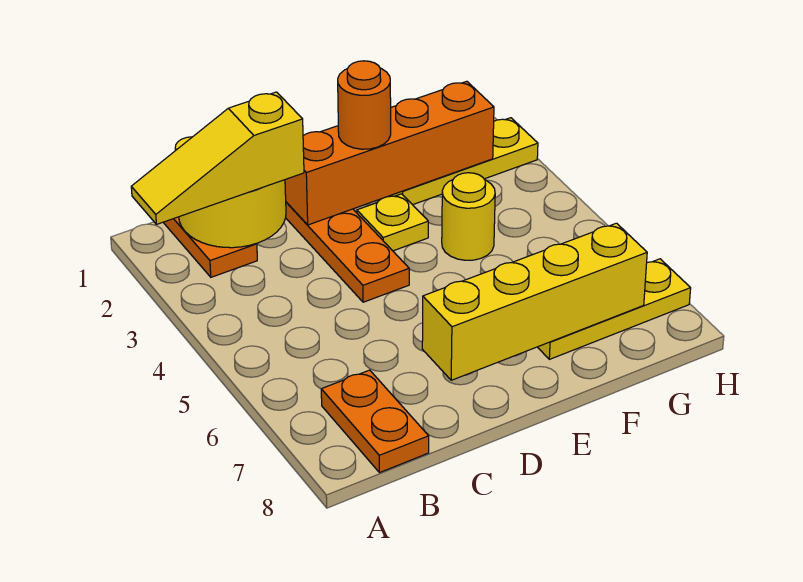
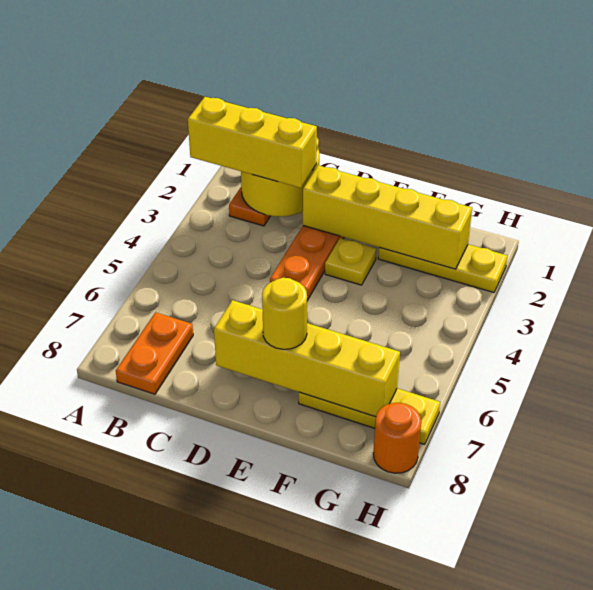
yellow 1x3 slope [131,92,304,224] -> yellow 1x3 brick [188,97,317,188]
orange 1x4 brick [285,81,494,225] -> yellow 1x4 brick [303,165,472,269]
orange 1x1 round brick [338,61,391,149] -> orange 1x1 round brick moved to [373,403,421,473]
yellow 1x1 round brick [442,173,495,260] -> yellow 1x1 round brick moved to [262,278,307,349]

